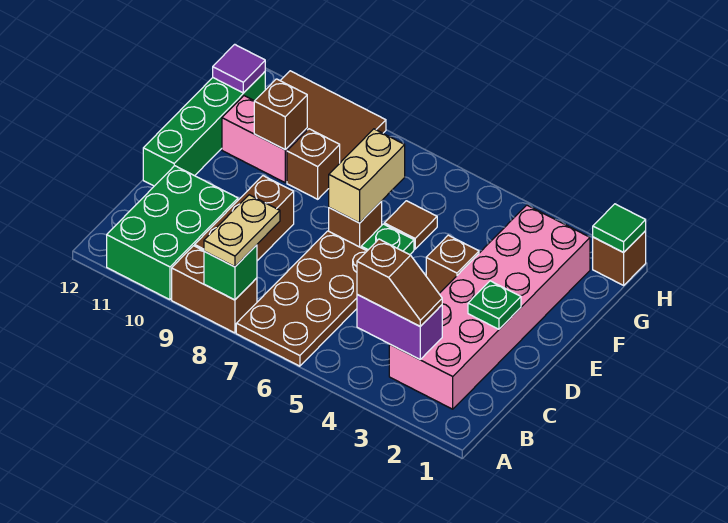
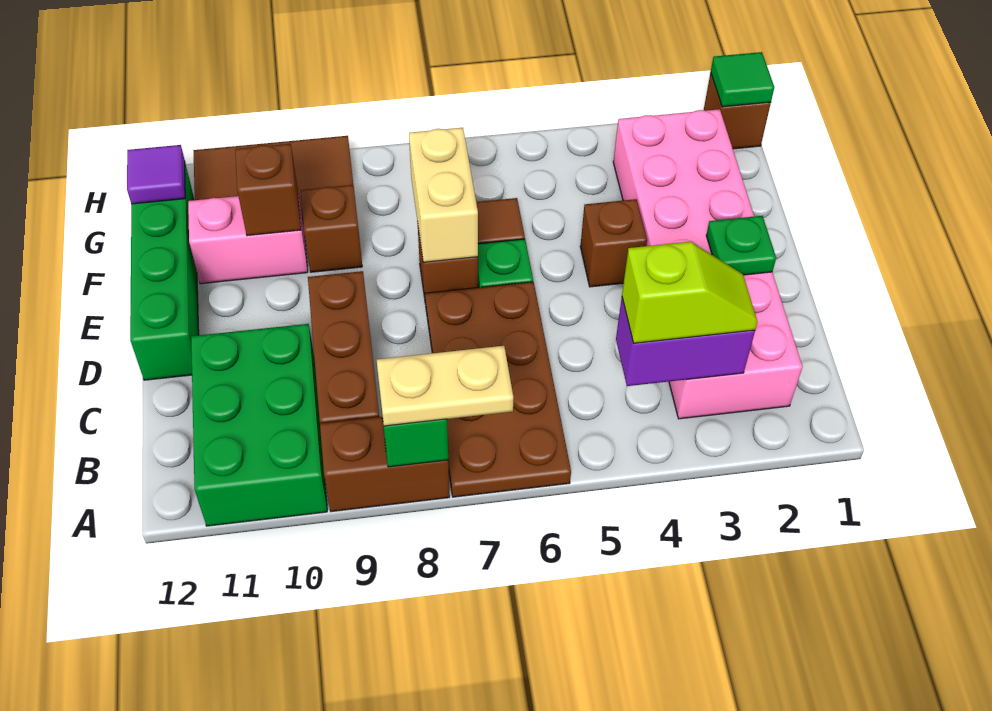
tan 1x2 plate [204,195,280,267] -> tan 1x2 plate turned to [377,345,514,426]
brown 1x2 slope [357,239,442,326] -> lime 1x2 slope [622,242,757,343]

